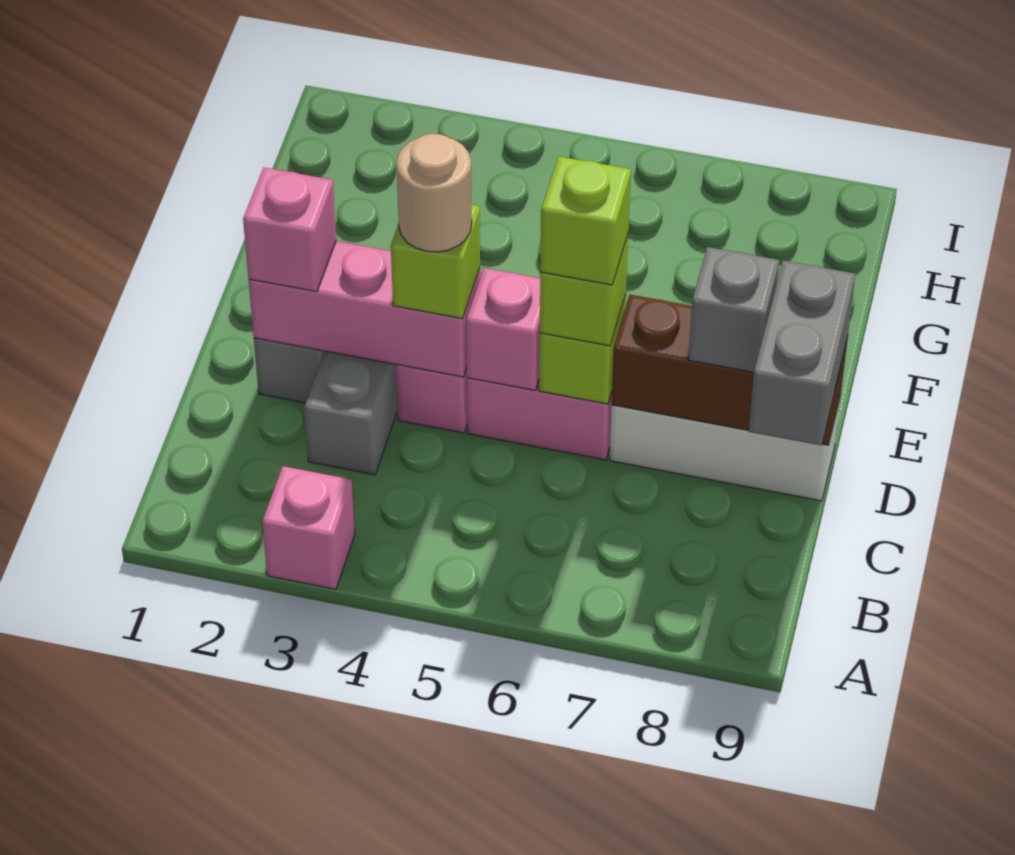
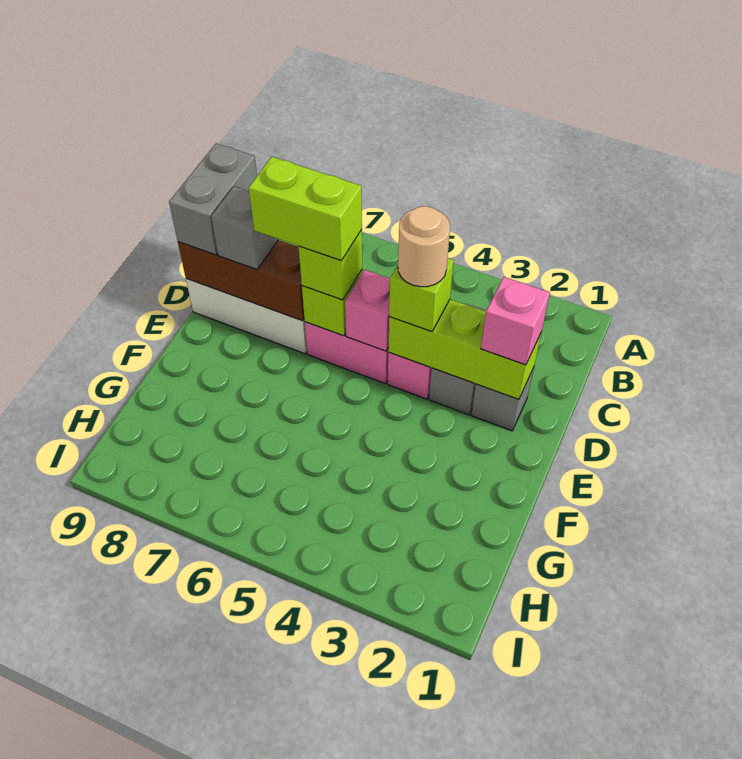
pink 1x1 brick [262,466,355,589] -> none
pink 1x3 brick [249,241,480,377] -> lime 1x3 brick [388,299,541,400]
lime 1x1 brick [540,156,631,285] -> lime 1x2 brick [249,157,362,261]

